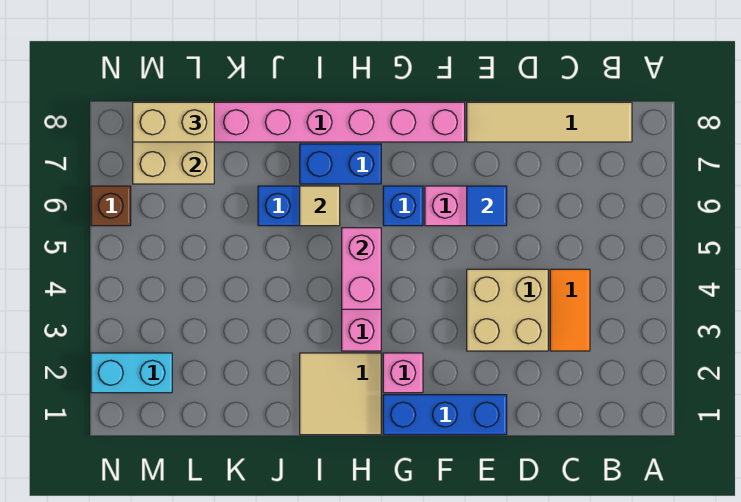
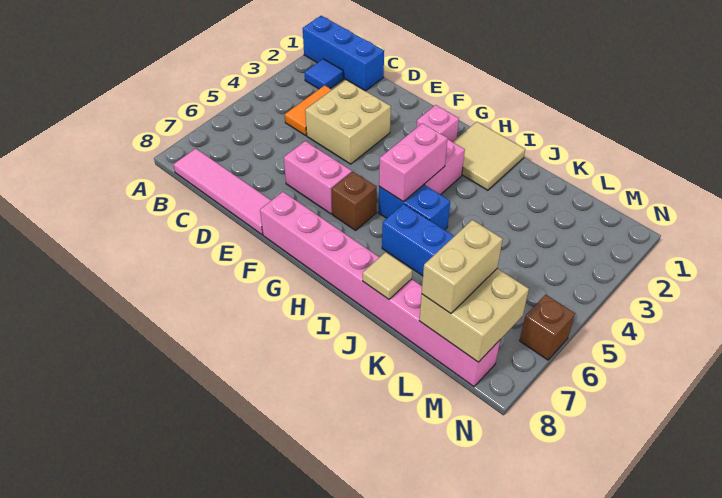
tan 1x4 tile [467,102,632,142] -> pink 1x4 tile [173,148,271,235]
blue 1x3 brick [383,395,507,435] -> blue 1x3 brick moved to [303,16,384,91]
blue 1x1 tile [467,186,507,226] -> blue 1x1 tile moved to [305,59,343,89]
blue 1x1 brick [383,186,423,226] -> brown 1x1 brick [332,172,377,230]
blue 1x2 brick [300,144,381,184] -> blue 1x2 brick moved to [378,185,450,230]
tan 1x1 tile [300,186,340,226] -> tan 1x1 tile moved to [363,252,412,299]
tan 1x2 brick [133,102,214,142] -> tan 1x2 brick turned to [422,220,503,314]
cyan 1x2 brick [91,353,172,393] -> none

